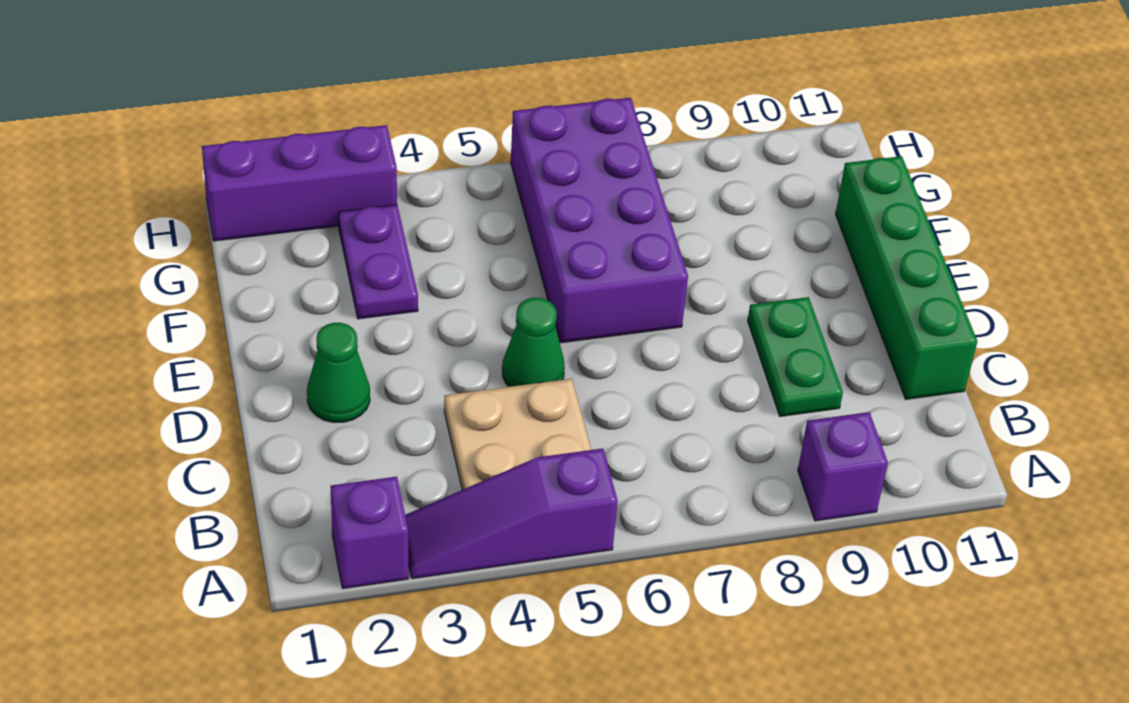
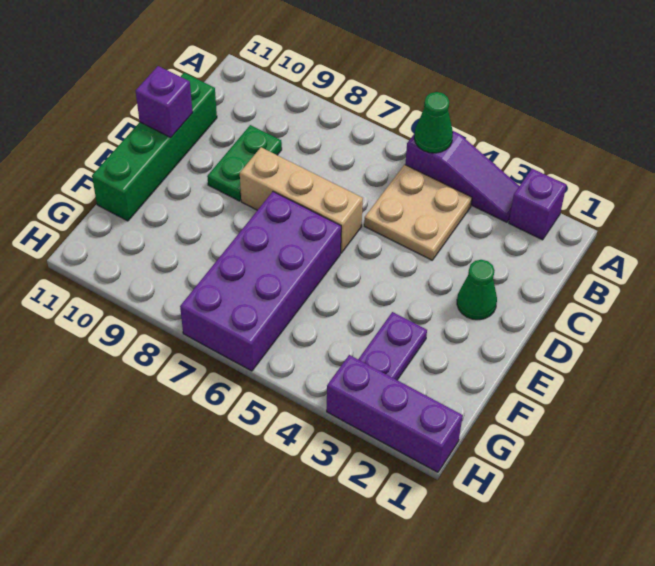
purple 1x1 brick [798,412,888,521] -> purple 1x1 brick moved to [136,66,193,137]
green 1x1 cone [502,298,565,387] -> green 1x1 cone moved to [414,92,453,153]
none -> tan 1x3 brick [240,147,363,253]

